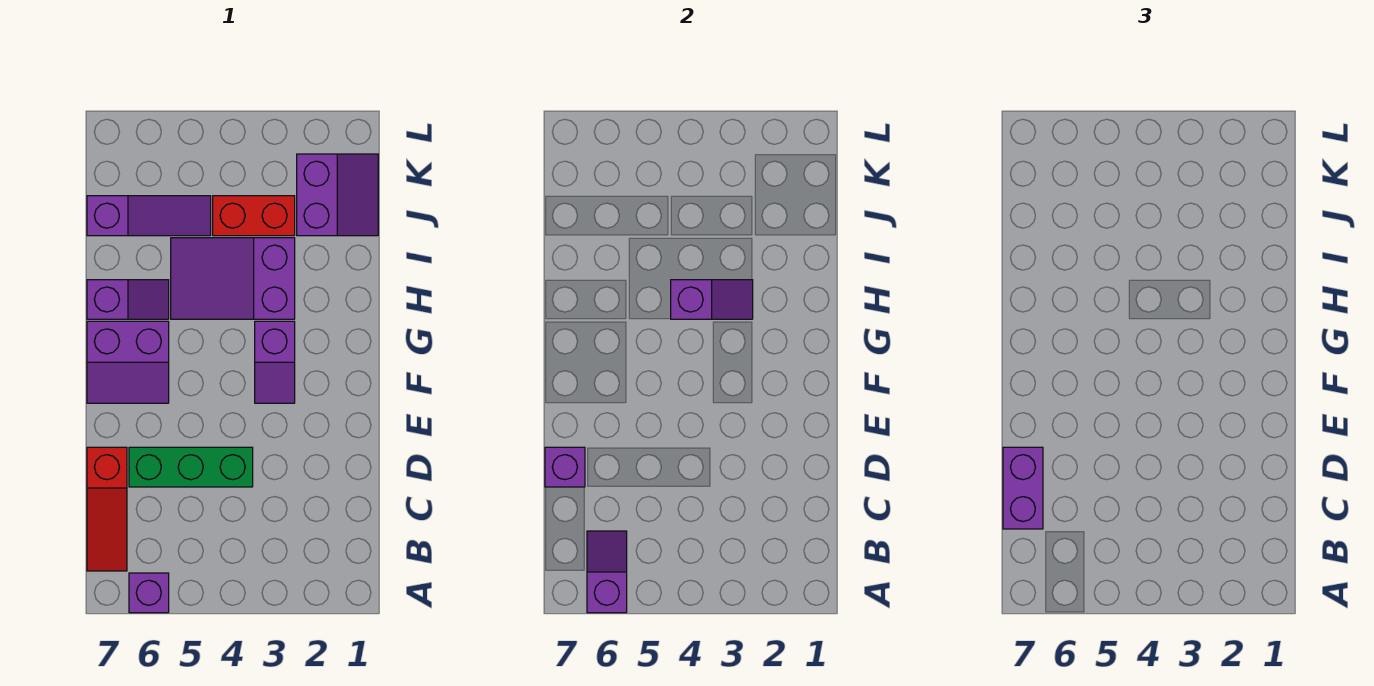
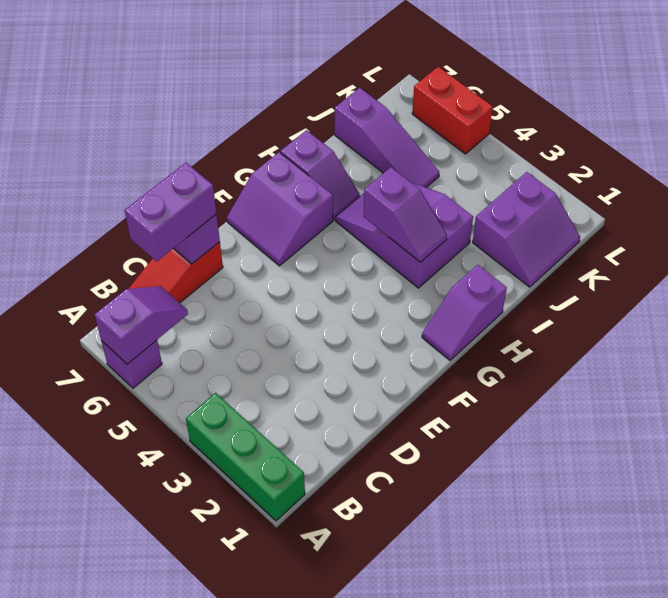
green 1x3 brick [129,447,253,487] -> green 1x3 brick moved to [186,393,305,521]
purple 1x2 slope [255,321,295,403] -> purple 1x2 slope moved to [422,265,507,360]
red 1x2 brick [213,196,295,236] -> red 1x2 brick moved to [412,67,493,154]

